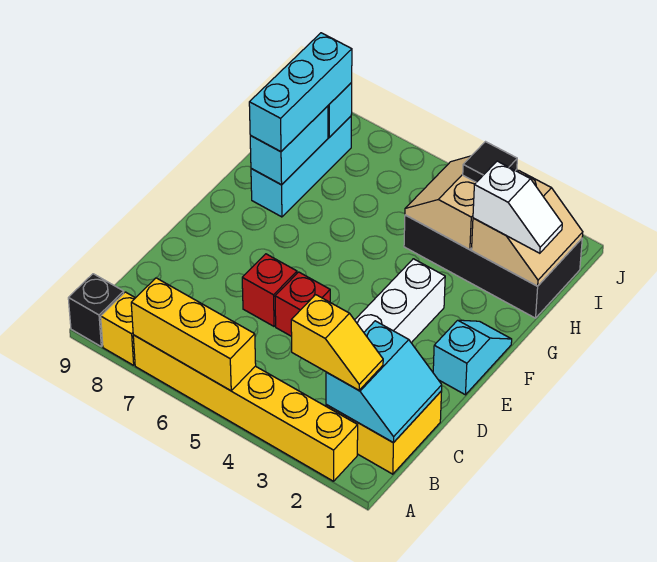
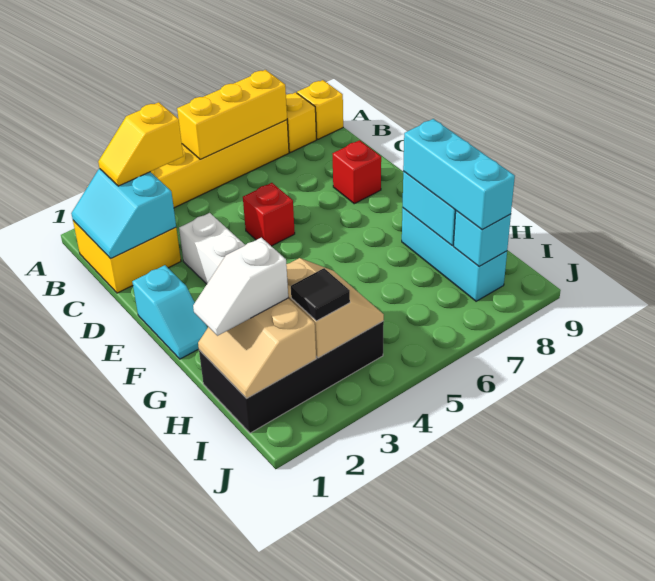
black 1x1 brick [68,274,124,346] -> yellow 1x1 brick [297,80,343,139]
red 1x1 brick [242,254,297,326] -> red 1x1 brick moved to [333,140,381,204]

